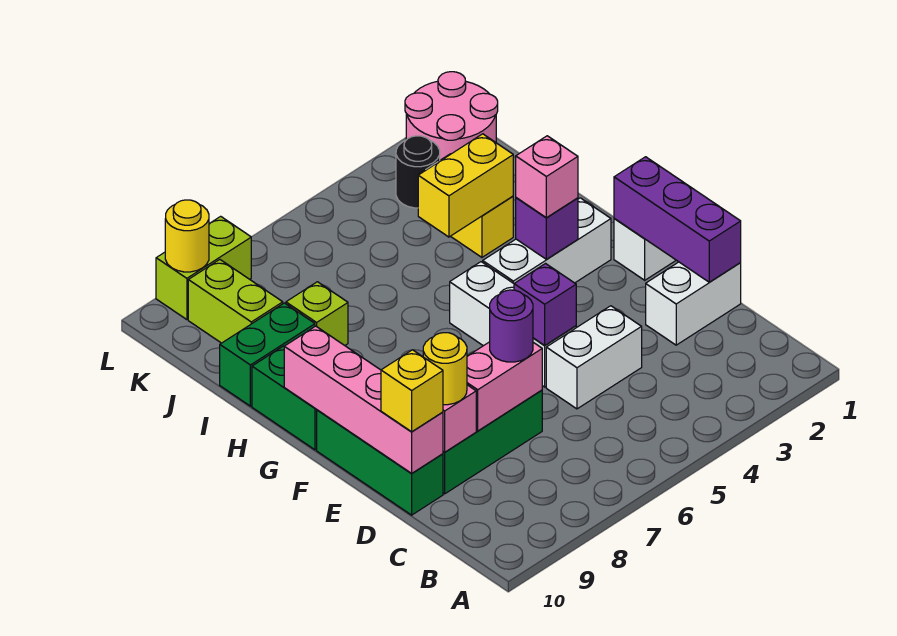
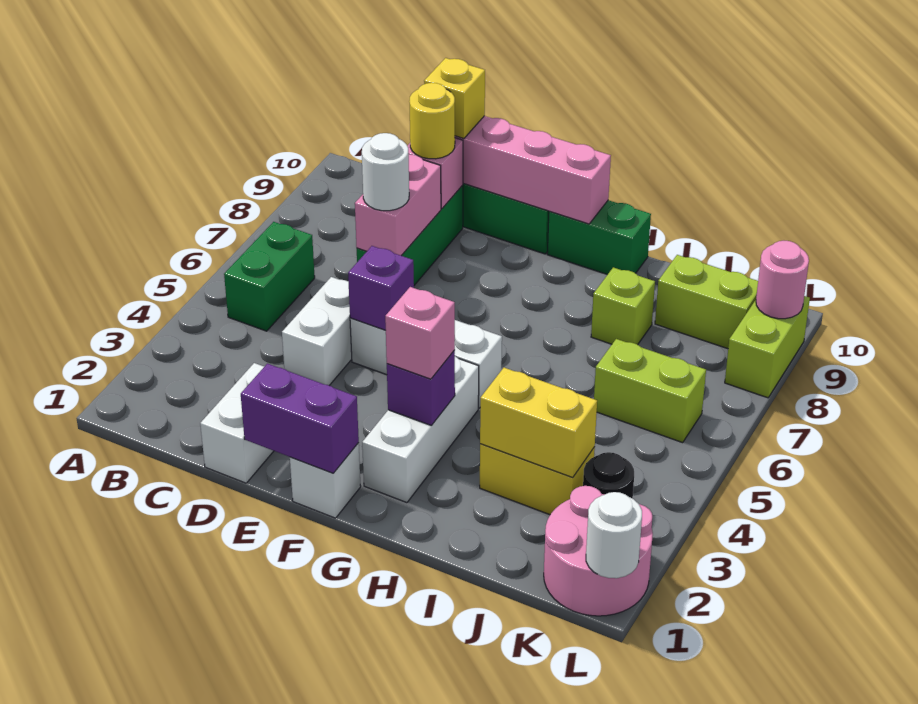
purple 1x3 brick [614,157,741,282] -> purple 1x2 brick [241,364,359,473]
purple 1x1 round brick [490,290,533,362] -> white 1x1 round brick [362,133,409,211]
yellow 1x2 brick [418,134,513,237] -> yellow 1x2 brick turned to [480,368,597,477]
green 1x2 brick [220,303,315,406] -> green 1x2 brick moved to [224,222,315,331]
none -> lime 1x2 brick [594,339,706,443]
none -> white 1x1 round brick [586,492,642,578]
yellow 1x1 round brick [165,200,209,272] -> pink 1x1 round brick [756,241,809,319]

